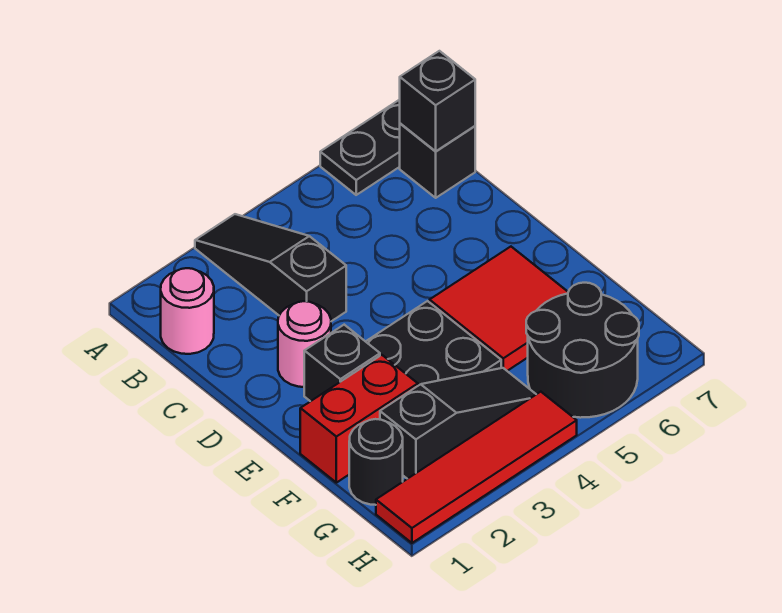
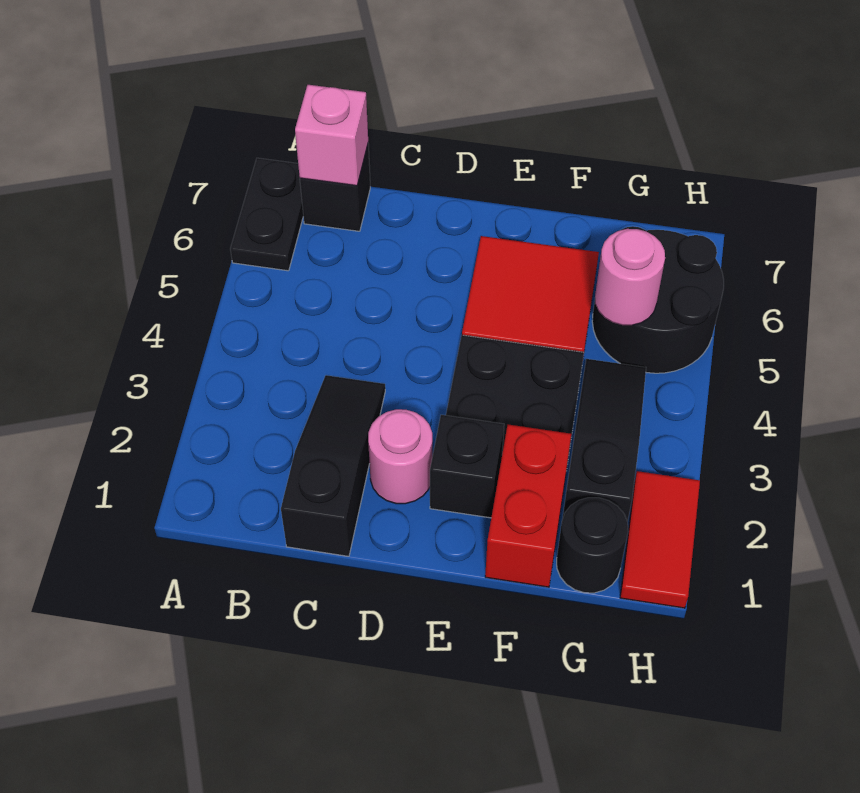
black 1x3 slope [195,214,346,321] -> black 1x3 slope turned to [281,375,385,556]
pink 1x1 round brick [161,268,214,354] -> pink 1x1 round brick moved to [595,229,665,325]
black 1x1 brick [400,51,475,151] -> pink 1x1 brick [295,85,368,186]
red 1x4 tile [376,392,577,543] -> red 1x2 tile [620,471,700,608]

